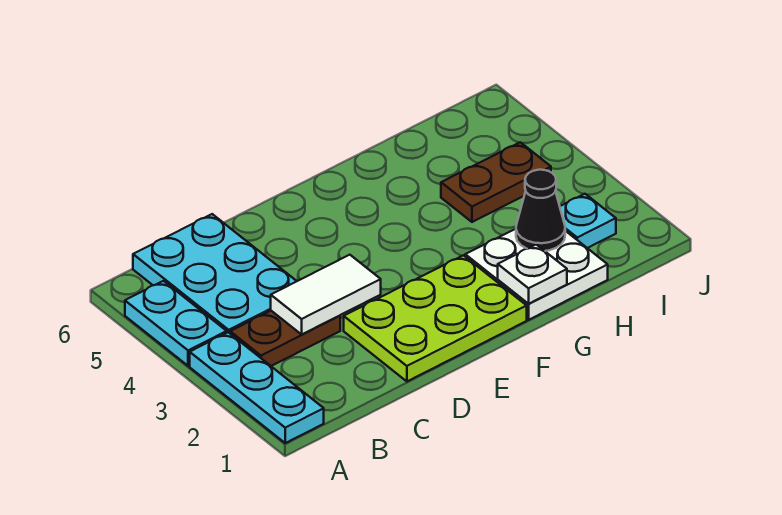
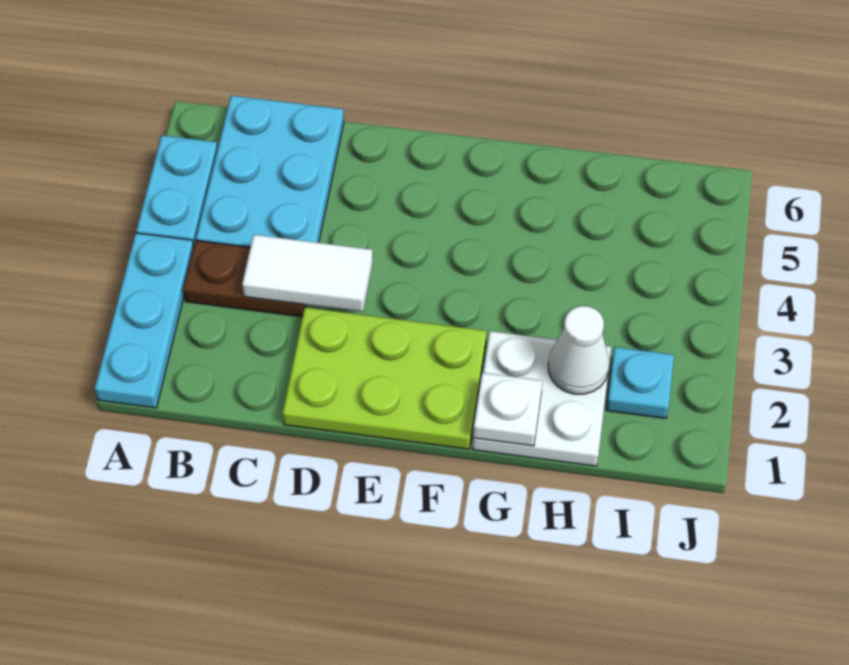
black 1x1 cone [516,170,565,251] -> white 1x1 cone [548,306,609,394]
brown 1x2 plate [441,142,551,222] -> none

